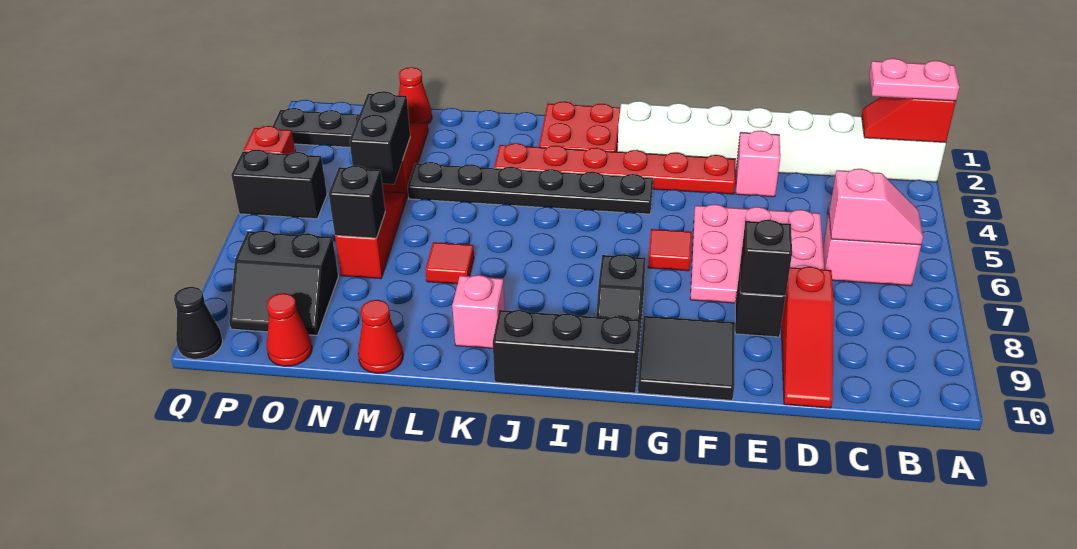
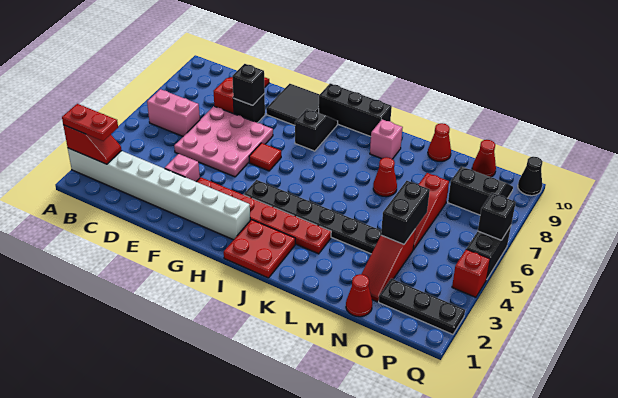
pink 1x2 plate [869,58,959,101] -> red 1x2 plate [62,104,118,141]
pink 1x2 slope [829,169,923,245] -> none
red 1x1 tile [425,242,474,284] -> red 1x1 cone [373,157,397,197]
black 1x1 brick [329,166,385,238] -> black 1x1 brick moved to [478,193,516,240]
black 1x2 brick [231,150,327,219] -> black 1x2 brick turned to [467,226,511,279]

